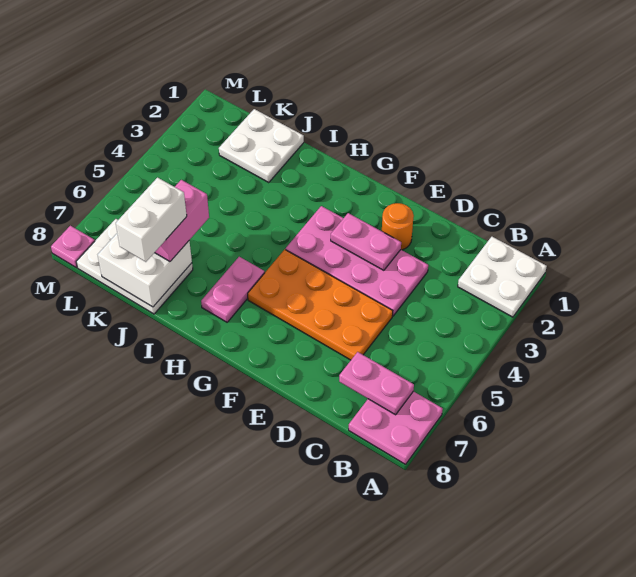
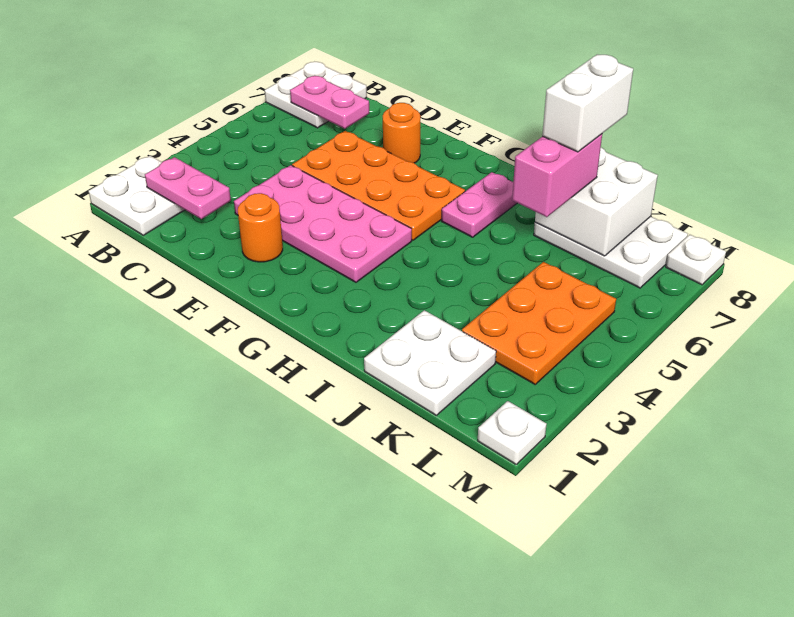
pink 2x2 plate [349,391,443,464] -> white 2x2 plate [265,62,367,128]
pink 1x2 plate [331,213,401,270] -> pink 1x2 plate moved to [145,157,231,219]
none -> orange 1x1 round brick [383,103,420,163]
none -> orange 2x3 plate [462,262,616,384]
none -> white 1x1 plate [478,401,547,464]
pink 1x1 plate [51,226,95,268] -> white 1x1 plate [666,235,726,285]

